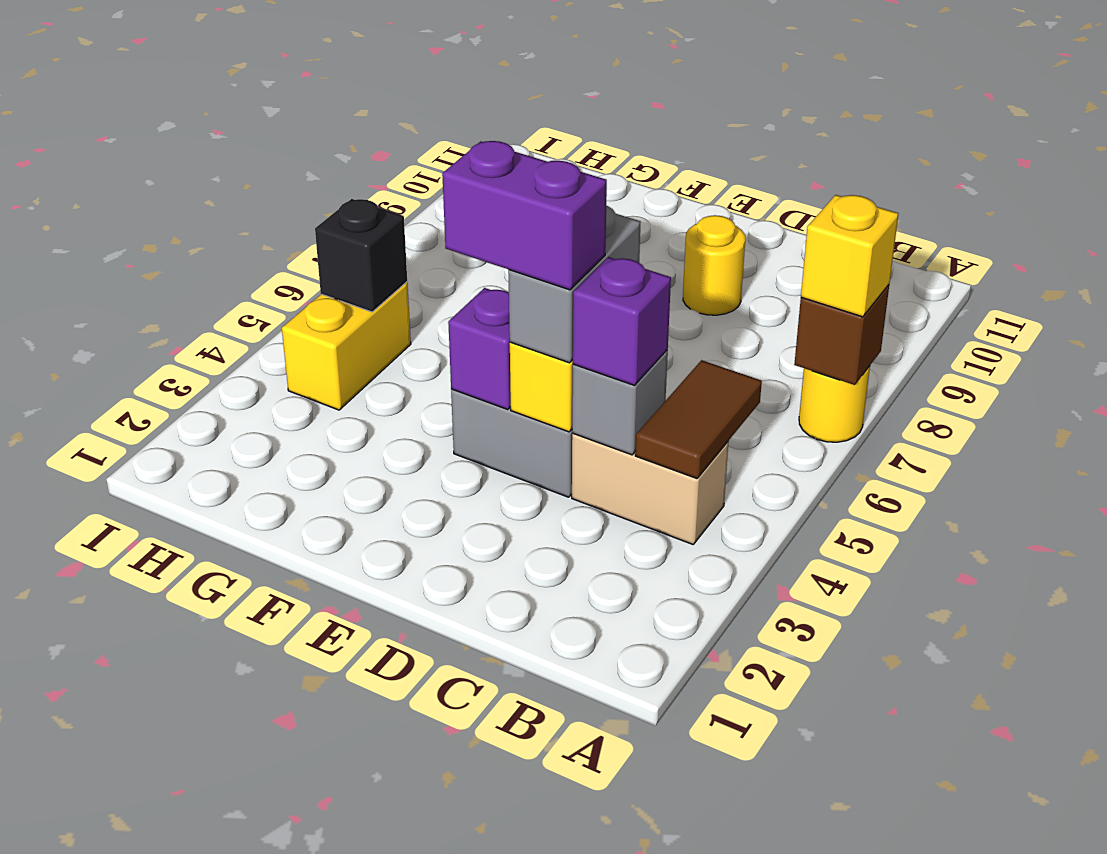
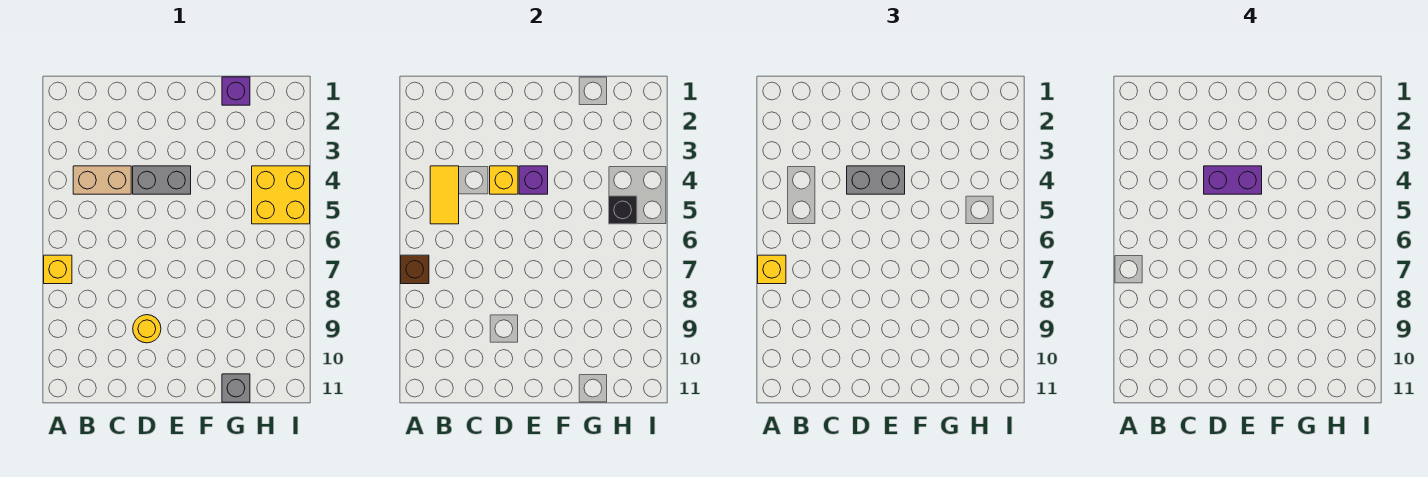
yellow 1x1 round brick [799,366,870,442] -> yellow 1x1 brick [44,255,72,284]
brown 1x2 tile [635,360,762,478] -> yellow 1x2 tile [430,166,459,224]
grey 1x1 brick [572,350,668,455] -> grey 1x1 brick moved to [222,374,250,402]
purple 1x1 brick [573,257,671,385] -> purple 1x1 brick moved to [222,77,250,105]
grey 1x2 brick [508,206,641,363] -> grey 1x2 brick turned to [847,166,905,194]
yellow 1x2 brick [282,282,411,410] -> yellow 2x2 brick [252,166,310,224]

